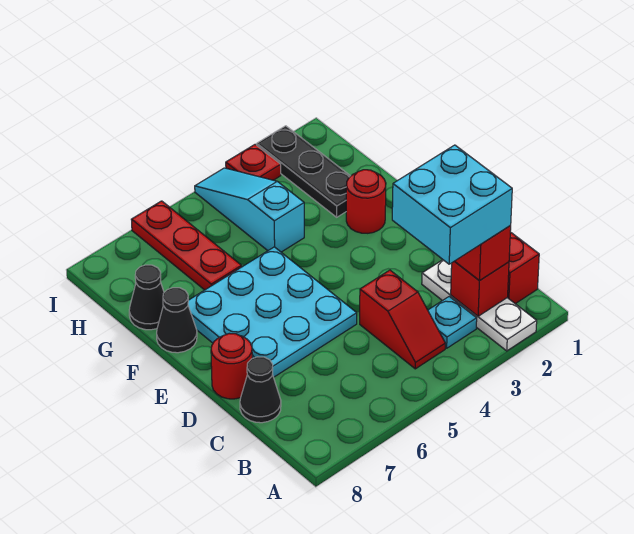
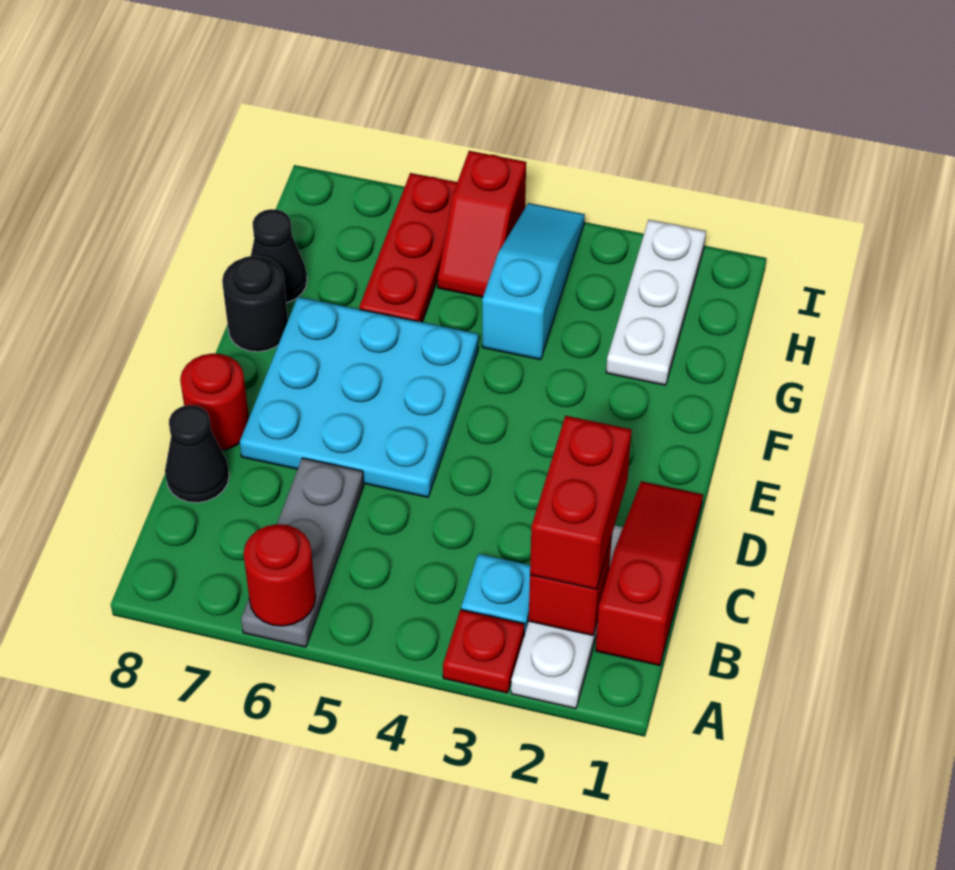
none -> grey 1x3 plate [241,458,364,647]
cyan 2x2 brick [392,145,512,264] -> none
red 1x2 slope [360,270,445,369] -> red 1x2 slope moved to [438,151,526,297]
red 1x1 round brick [346,170,386,233] -> red 1x1 round brick moved to [243,524,316,626]
black 1x1 cone [157,288,197,353] -> black 1x1 round brick [222,256,288,352]
black 1x3 plate [257,126,350,217] -> white 1x3 plate [606,220,706,385]
red 1x1 plate [226,145,281,180] -> red 1x1 plate moved to [443,610,524,693]

